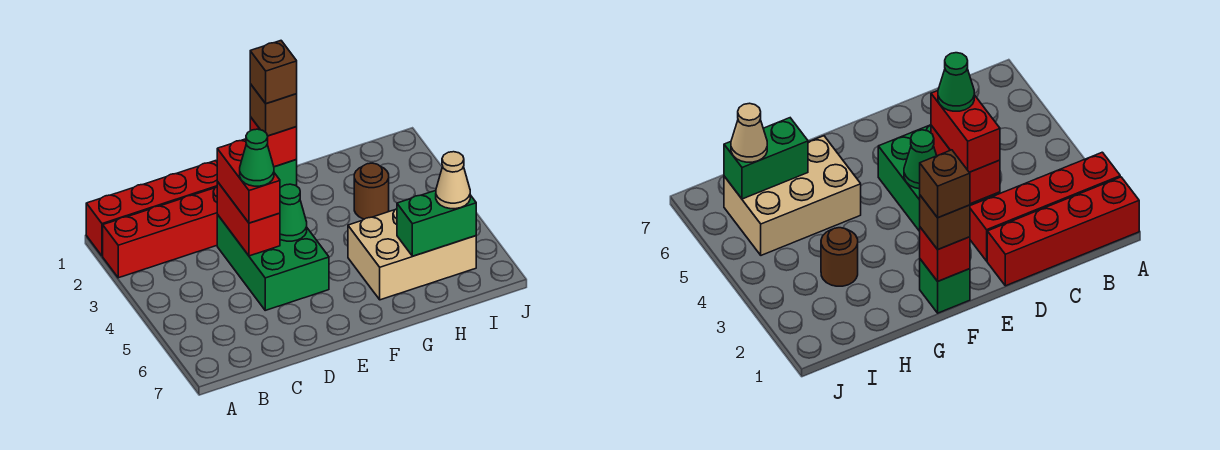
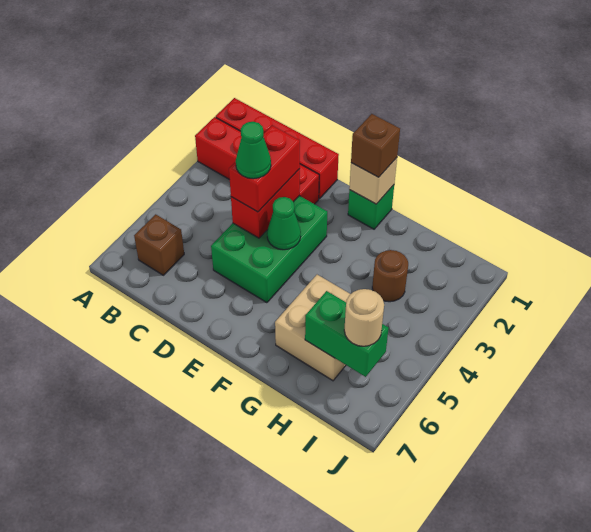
red 1x1 brick [250,117,297,167] -> tan 1x1 brick [349,158,397,204]
brown 1x1 brick [250,41,297,104] -> brown 1x1 brick moved to [134,214,184,275]
tan 2x3 brick [348,209,476,300] -> tan 2x2 brick [275,275,350,381]
tan 1x1 cone [436,152,470,209] -> tan 1x1 round brick [344,289,384,346]

